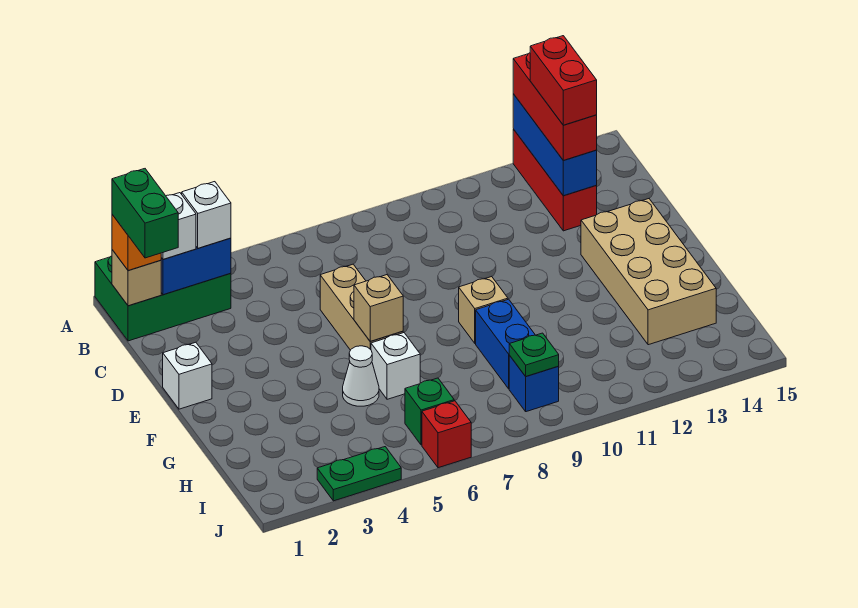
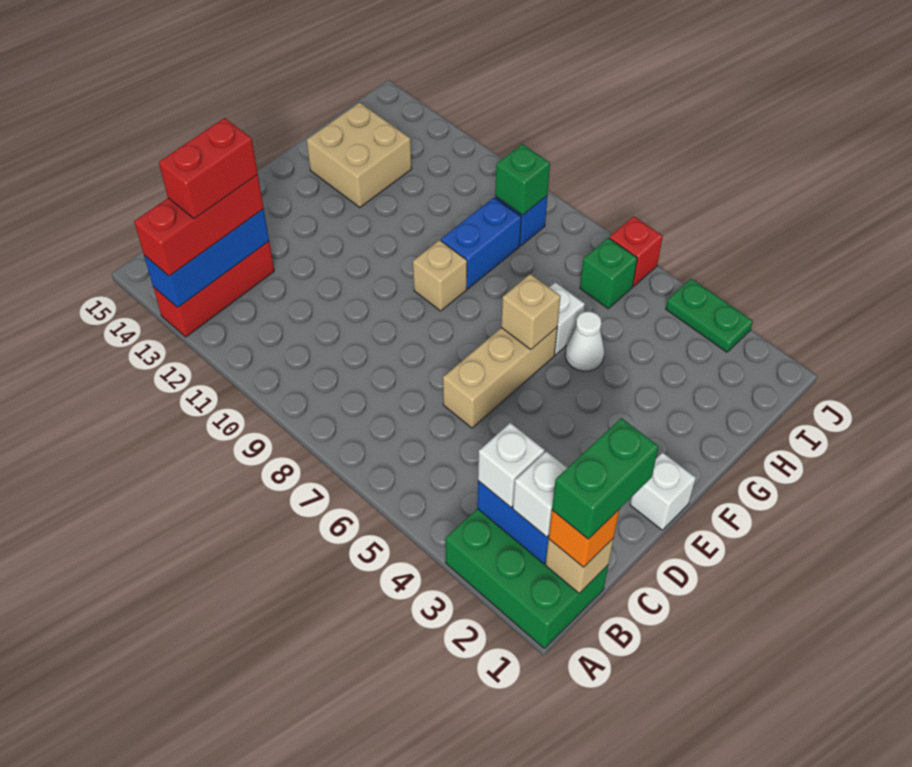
tan 2x4 brick [581,199,716,345] -> tan 2x2 brick [307,102,412,208]
green 1x1 plate [509,333,559,376] -> green 1x1 brick [495,144,550,215]

